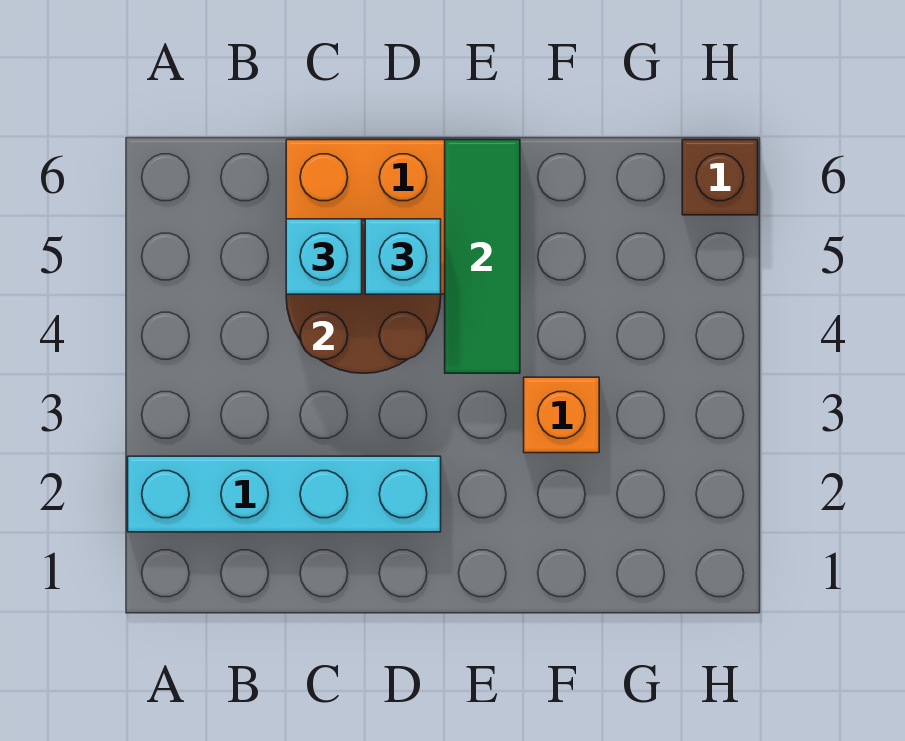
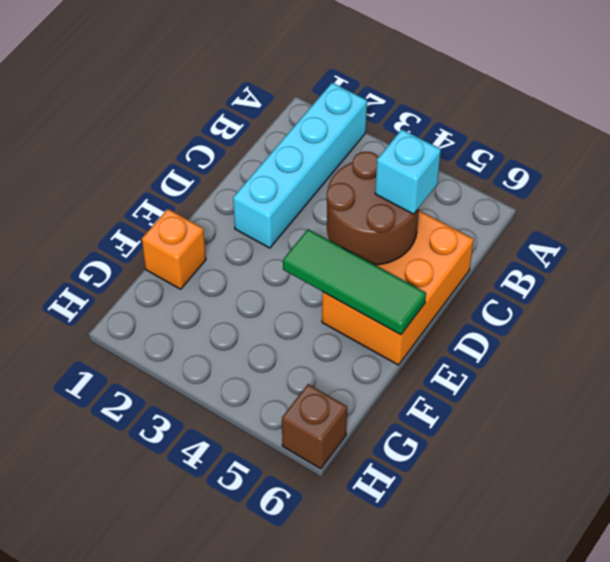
cyan 1x1 brick [365,219,441,294] -> none
orange 1x1 brick [524,377,599,453] -> orange 1x1 brick moved to [142,209,206,289]

